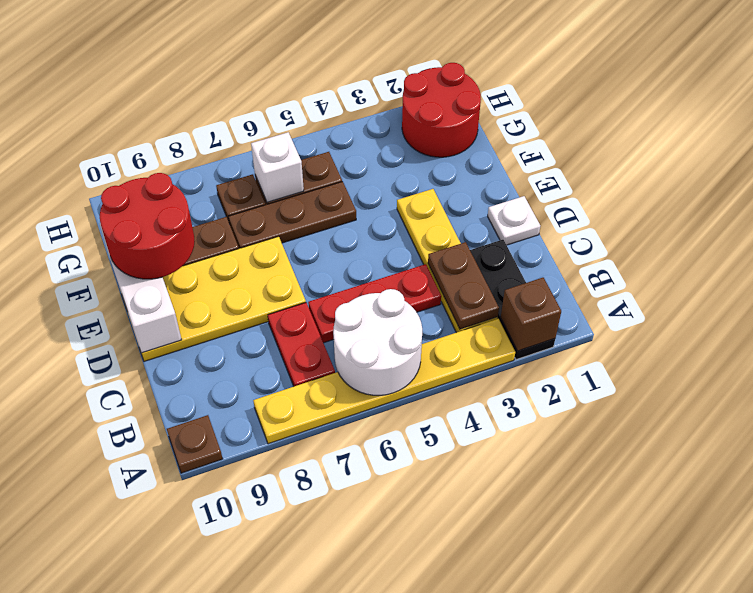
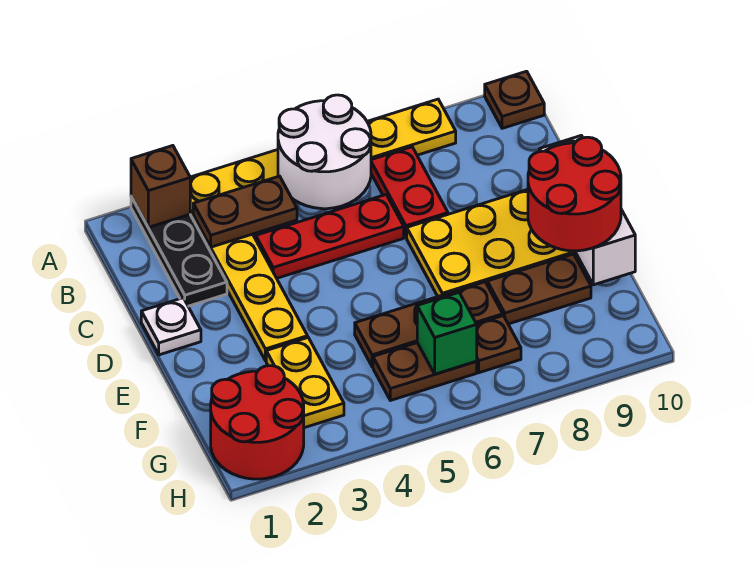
brown 1x2 plate [428,242,499,329] -> brown 1x2 plate turned to [193,176,297,247]
none -> yellow 1x2 plate [266,338,344,428]
white 1x1 brick [251,132,304,202] -> green 1x1 brick [417,293,477,374]

